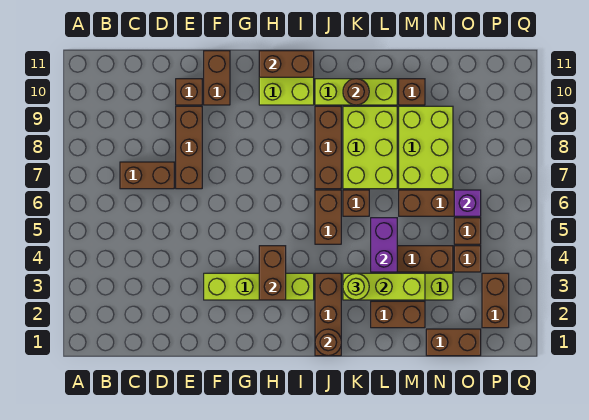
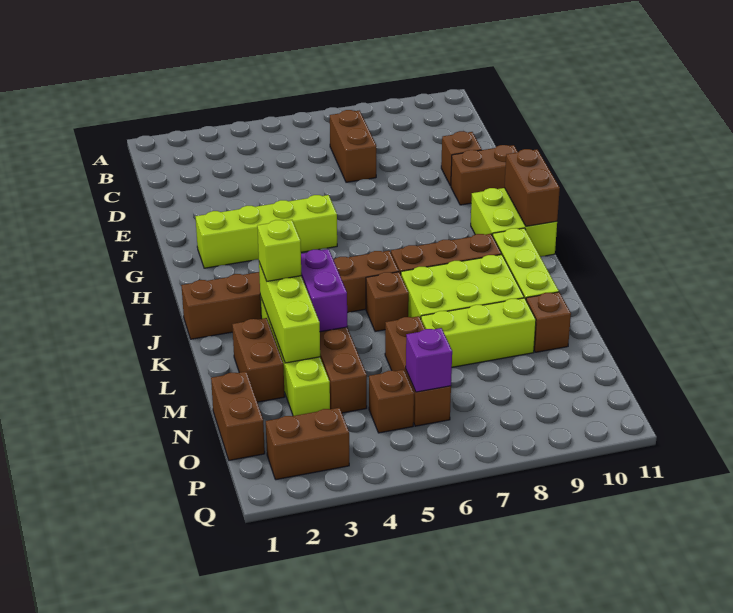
brown 1x3 brick [176,106,202,189] -> none
lime 1x4 brick [204,273,314,300] -> lime 1x4 brick turned to [195,195,337,268]
brown 1x2 brick [259,246,286,300] -> none
brown 1x1 round brick [315,329,341,356] -> none
lime 1x1 round brick [343,273,369,300] -> lime 1x1 brick [257,220,301,281]
brown 1x1 round brick [343,79,369,105] -> none
purple 1x2 brick [371,218,397,272] -> purple 1x2 brick turned to [301,249,347,332]
lime 2x3 brick [399,106,453,189] -> lime 1x3 brick [421,298,536,367]
brown 1x1 brick [454,246,481,272] -> none

